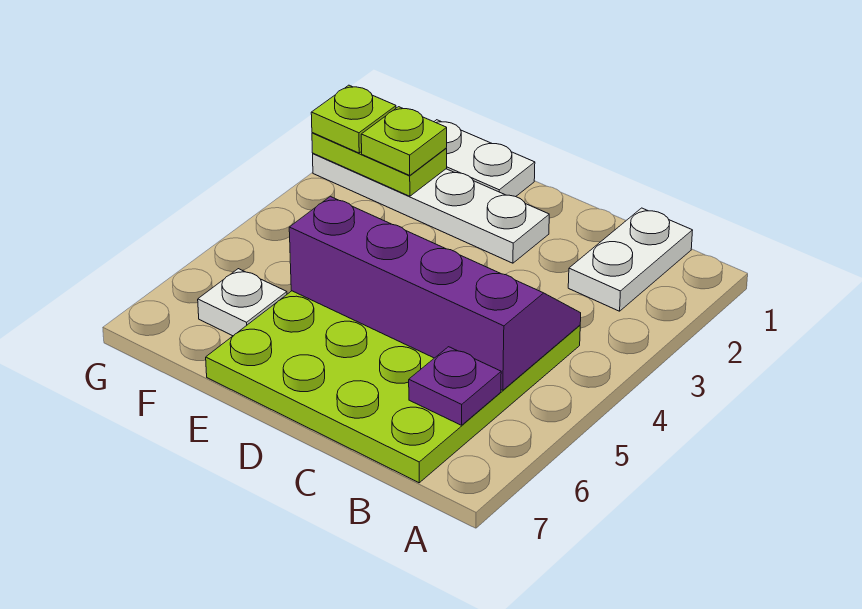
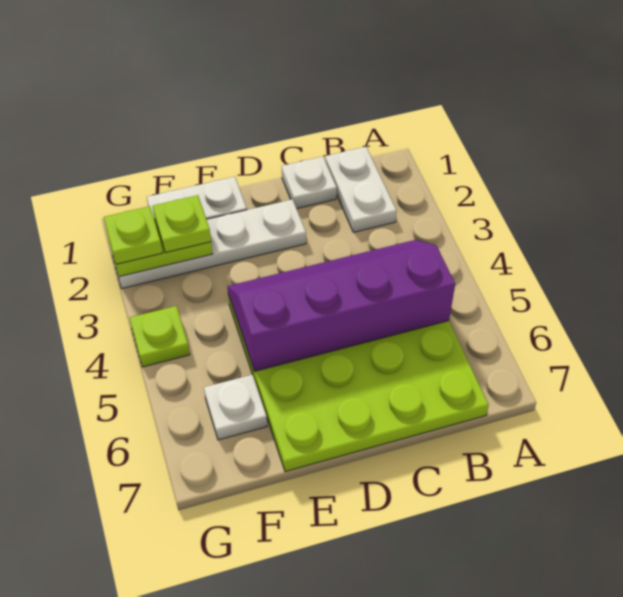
purple 1x1 plate [409,347,501,425] -> none
none -> white 1x1 plate [282,157,337,209]
none -> lime 1x1 plate [130,306,190,367]

